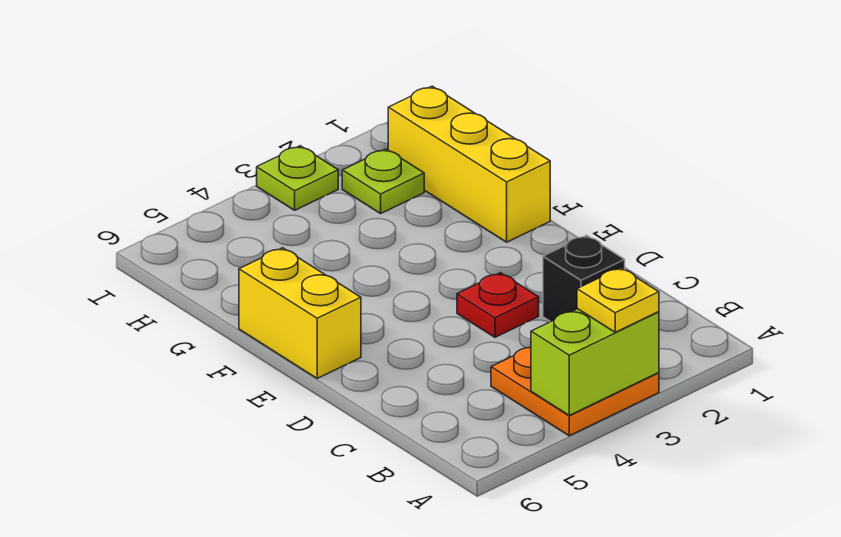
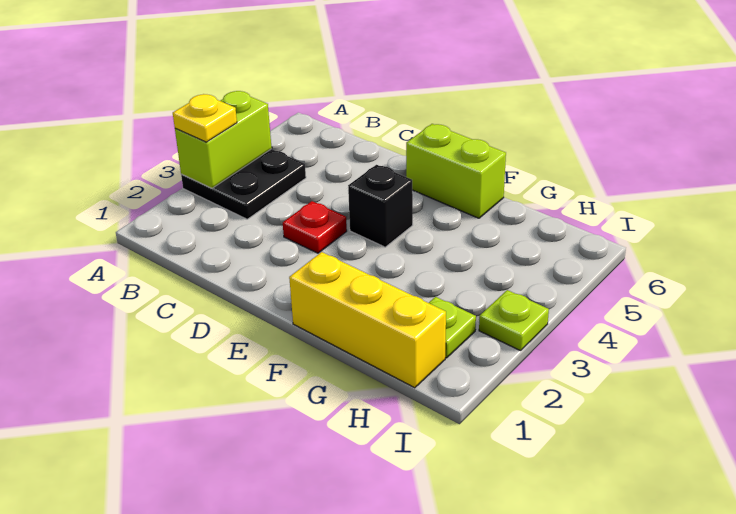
orange 2x2 plate [491,347,659,436] -> black 2x2 plate [181,149,306,219]
black 1x1 brick [543,235,625,322] -> black 1x1 brick moved to [348,165,413,247]
yellow 1x2 brick [239,248,361,378] -> lime 1x2 brick [406,124,506,218]

